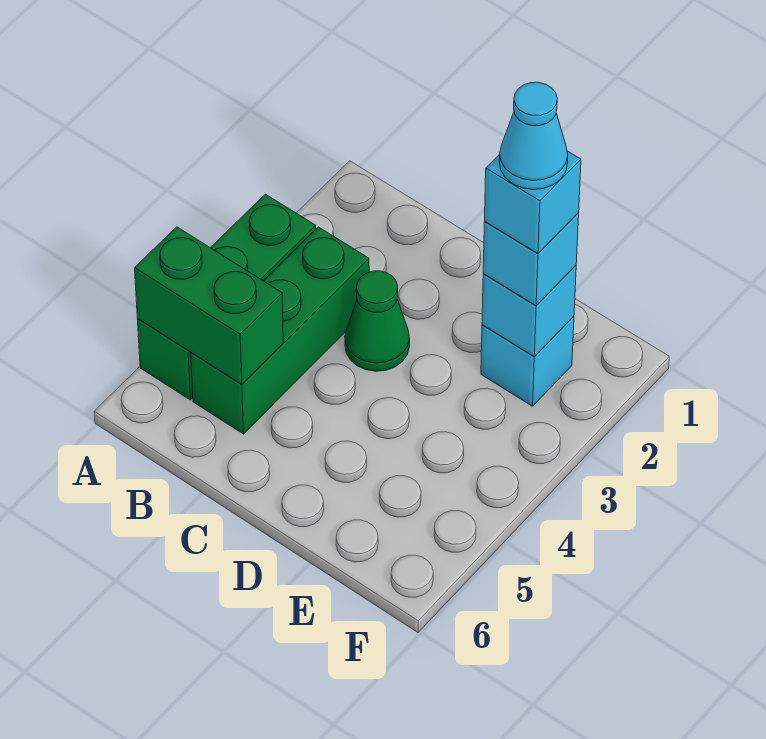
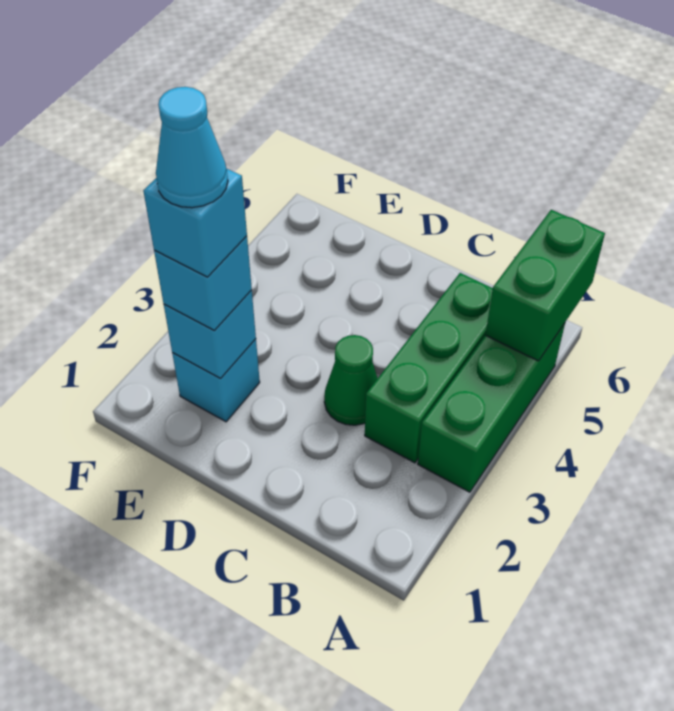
green 1x2 brick [135,227,283,384] -> green 1x2 brick turned to [485,210,605,361]

